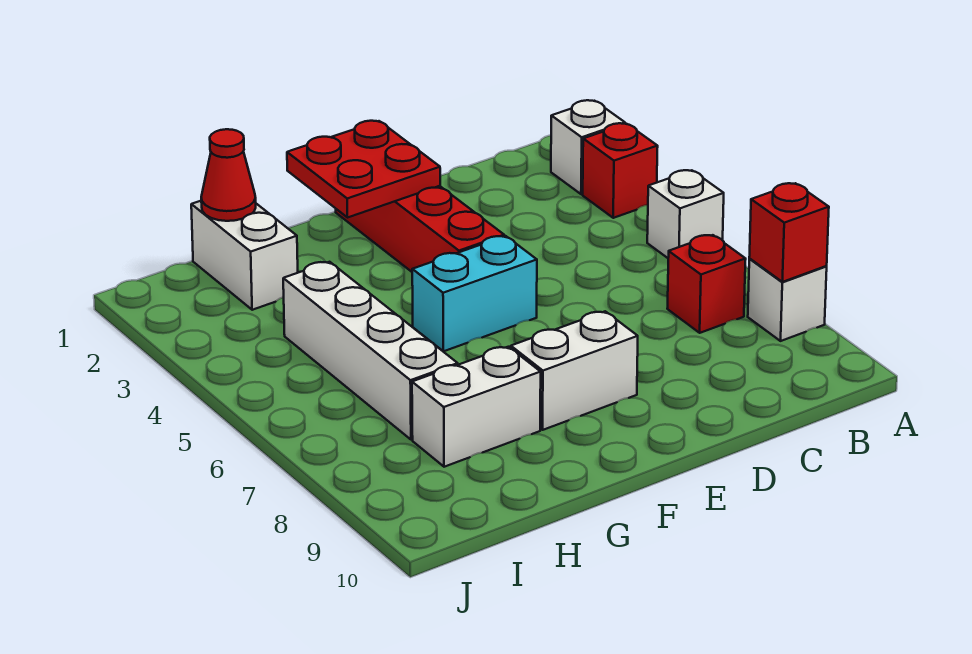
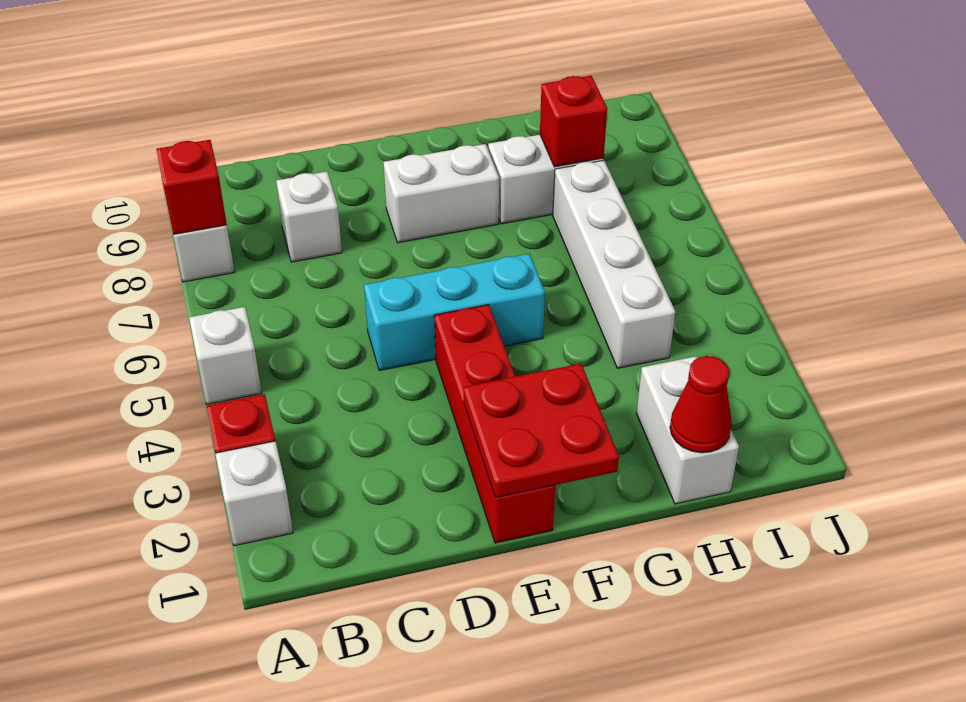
red 1x1 brick [667,235,746,333] -> red 1x1 brick moved to [540,76,607,167]
none -> white 1x1 brick [276,172,342,262]
cyan 1x2 brick [412,236,537,351] -> cyan 1x3 brick [364,254,545,371]

